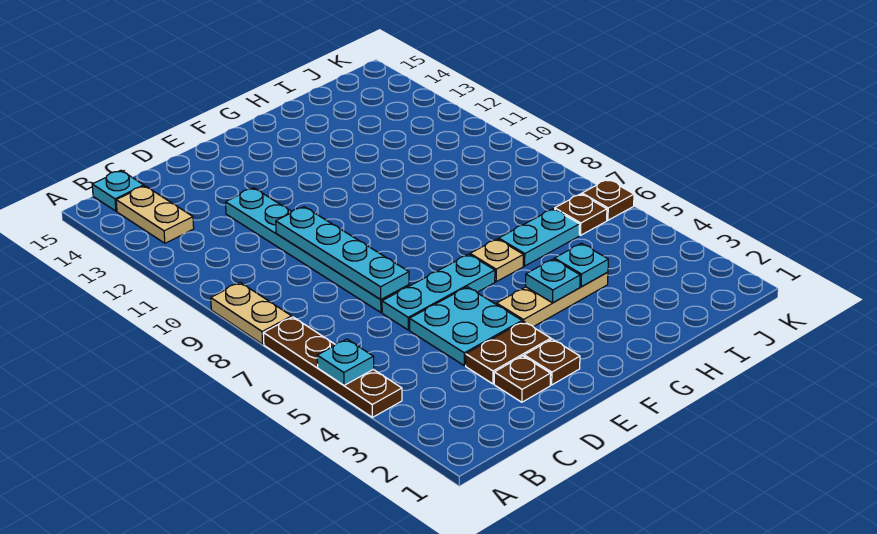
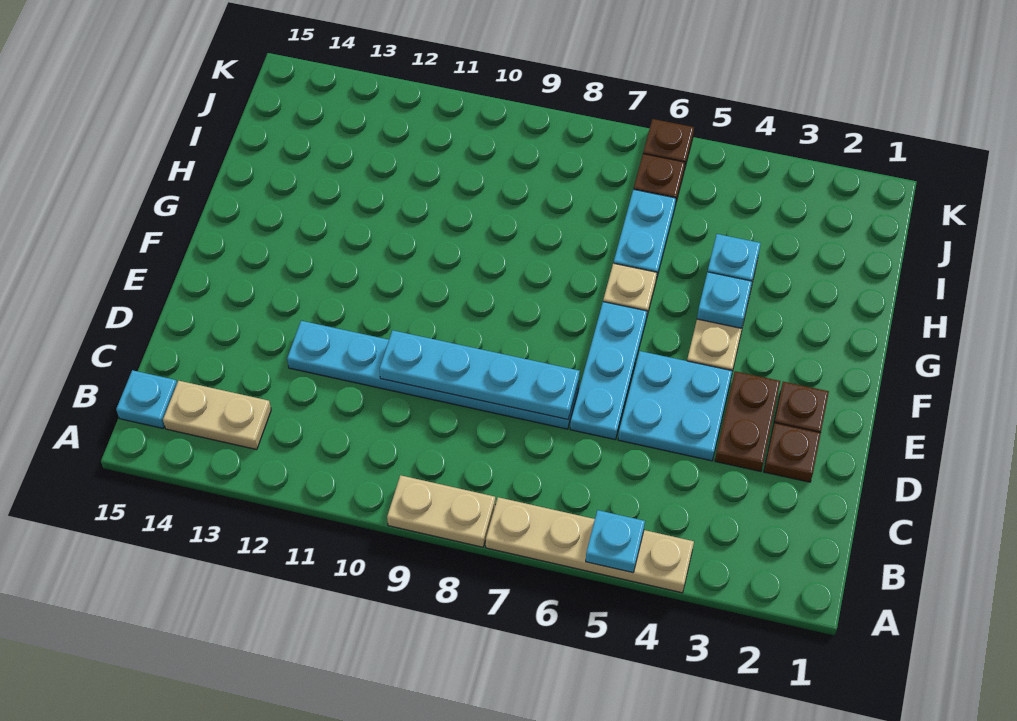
brown 1x4 plate [263,317,402,417] -> tan 1x4 plate [486,497,694,593]

